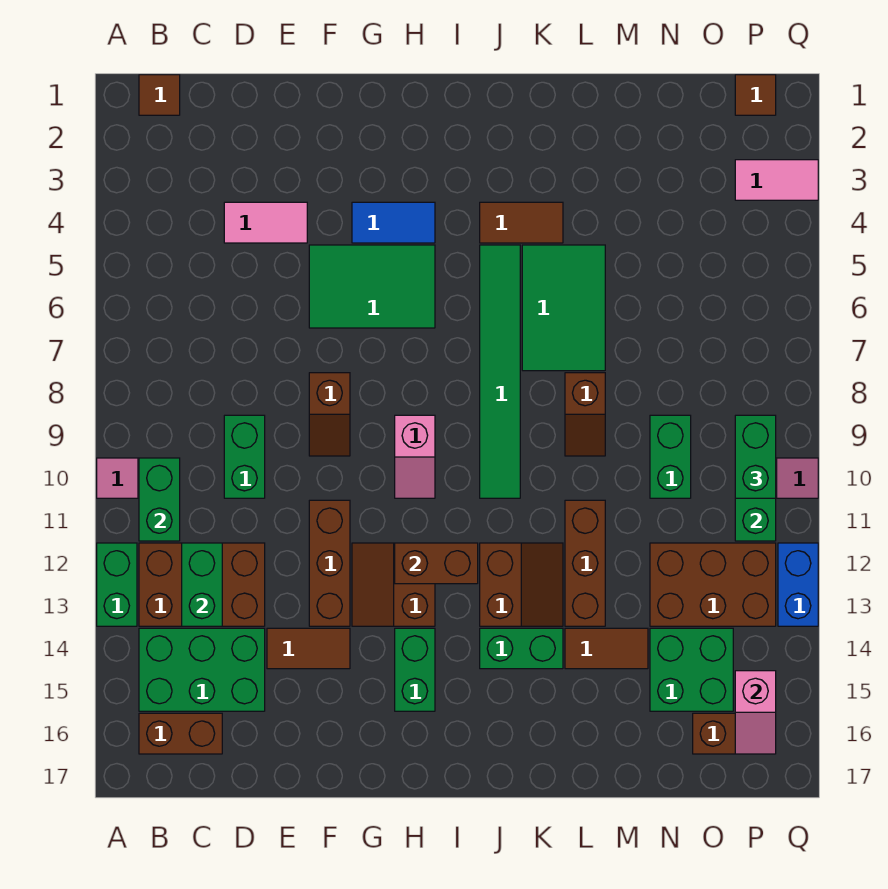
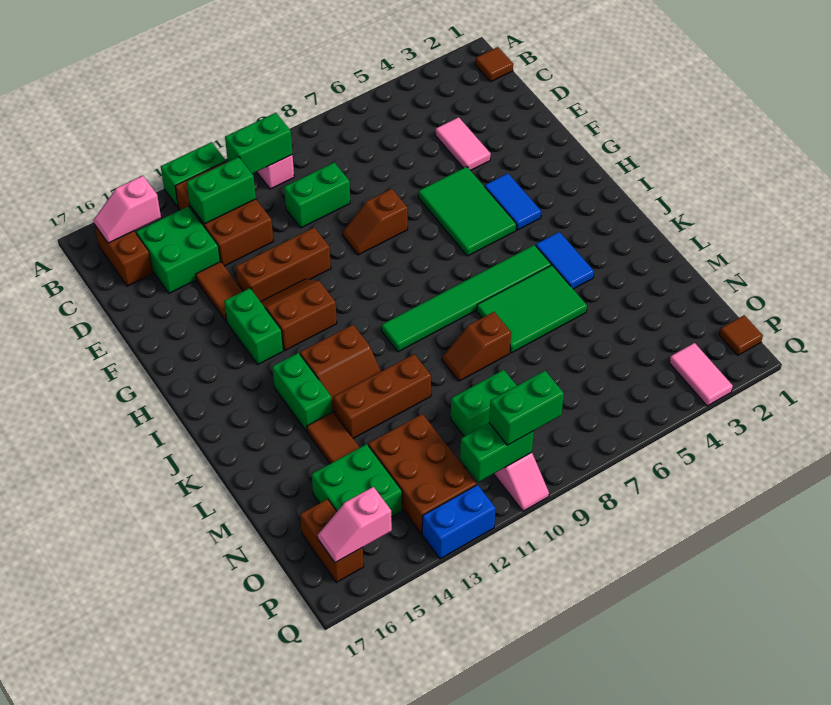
green 2x3 brick [139,628,265,711] -> green 2x2 brick [136,206,220,293]
pink 1x2 slope [395,415,435,498] -> pink 1x2 slope moved to [94,176,161,243]
brown 1x2 brick [395,543,478,584] -> none
green 1x2 brick [395,628,435,711] -> green 1x2 brick turned to [224,288,283,364]
brown 1x2 tile [480,202,563,243] -> blue 1x2 tile [536,232,594,289]

